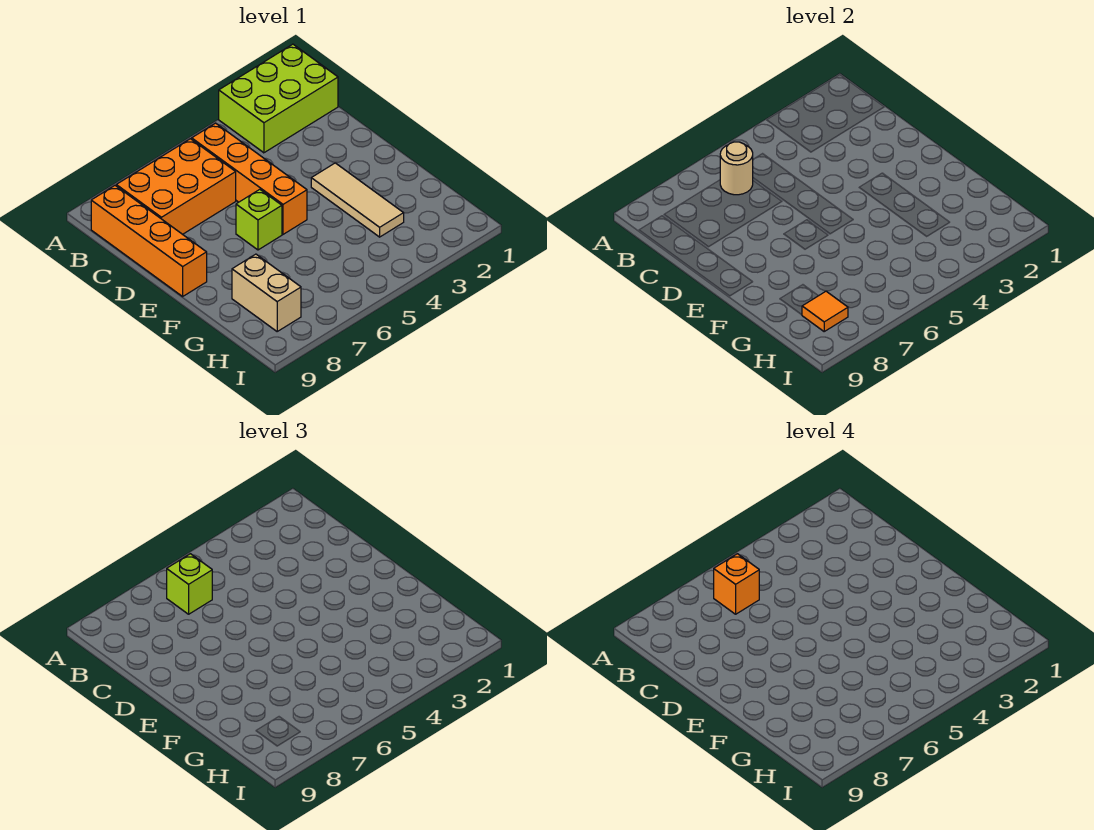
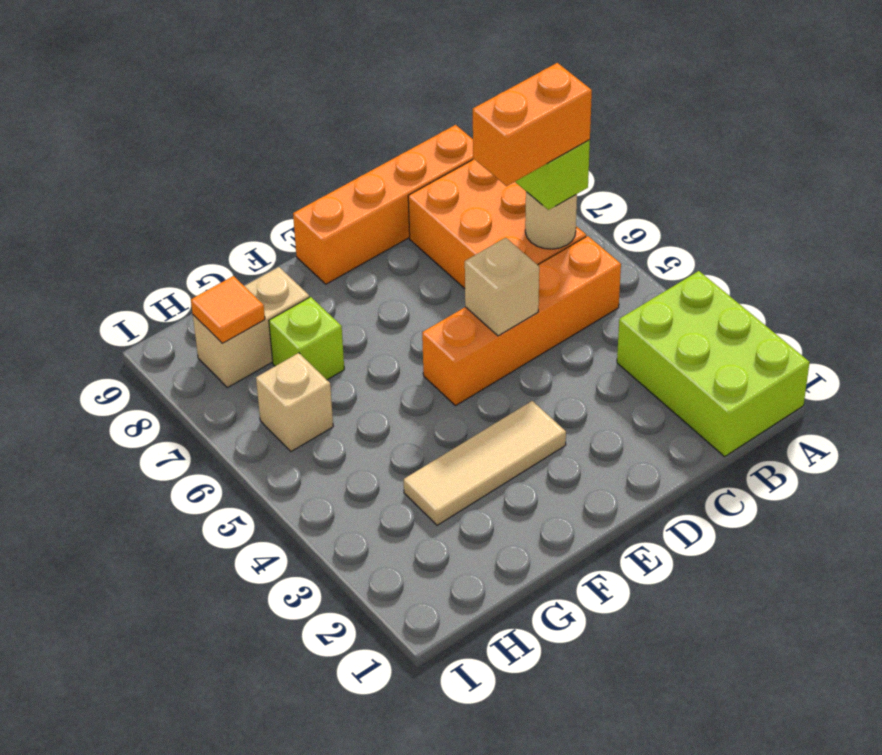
orange 1x1 brick [714,554,759,614] -> orange 1x2 brick [473,63,592,186]
none -> tan 1x1 brick [465,238,539,336]
lime 1x1 brick [236,189,282,250] -> lime 1x1 brick moved to [269,297,344,380]
none -> tan 1x1 brick [256,353,333,452]

